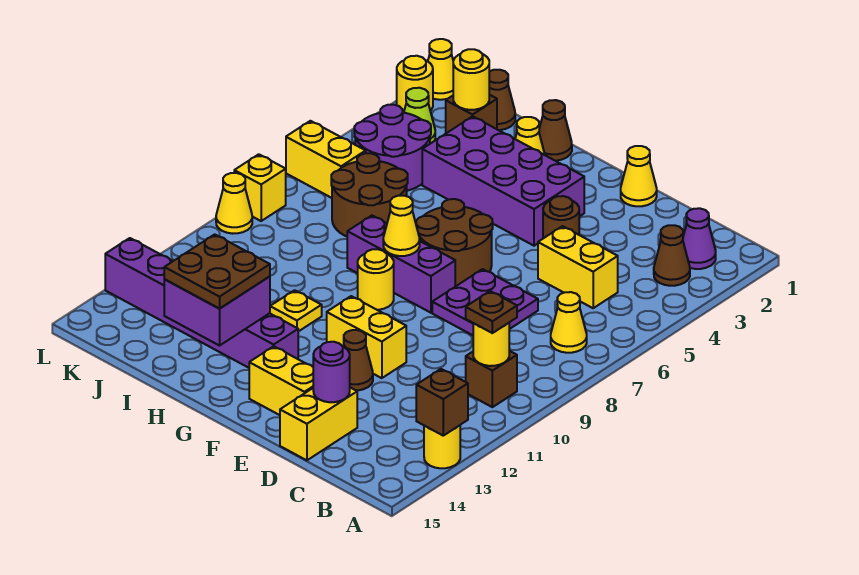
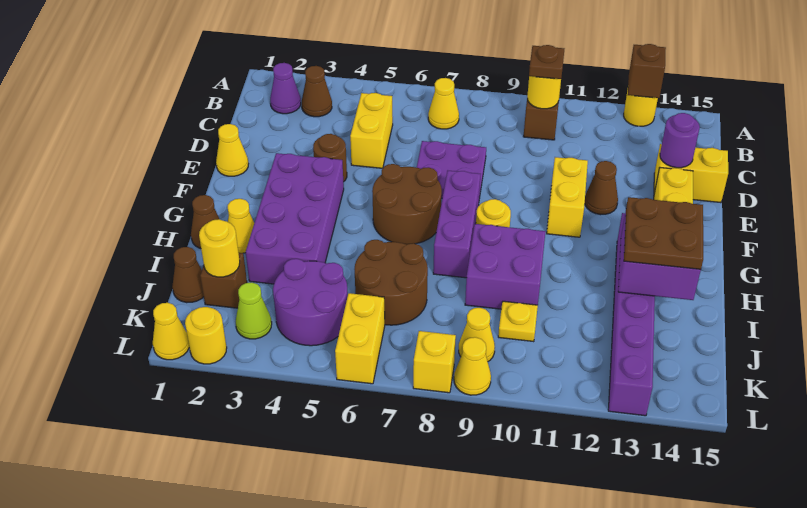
yellow 1x1 cone [383,196,420,256] -> yellow 1x1 cone moved to [459,308,495,361]
none -> purple 2x2 brick [465,224,546,309]
yellow 1x1 plate [270,290,322,332] -> yellow 1x1 plate moved to [498,301,538,342]

